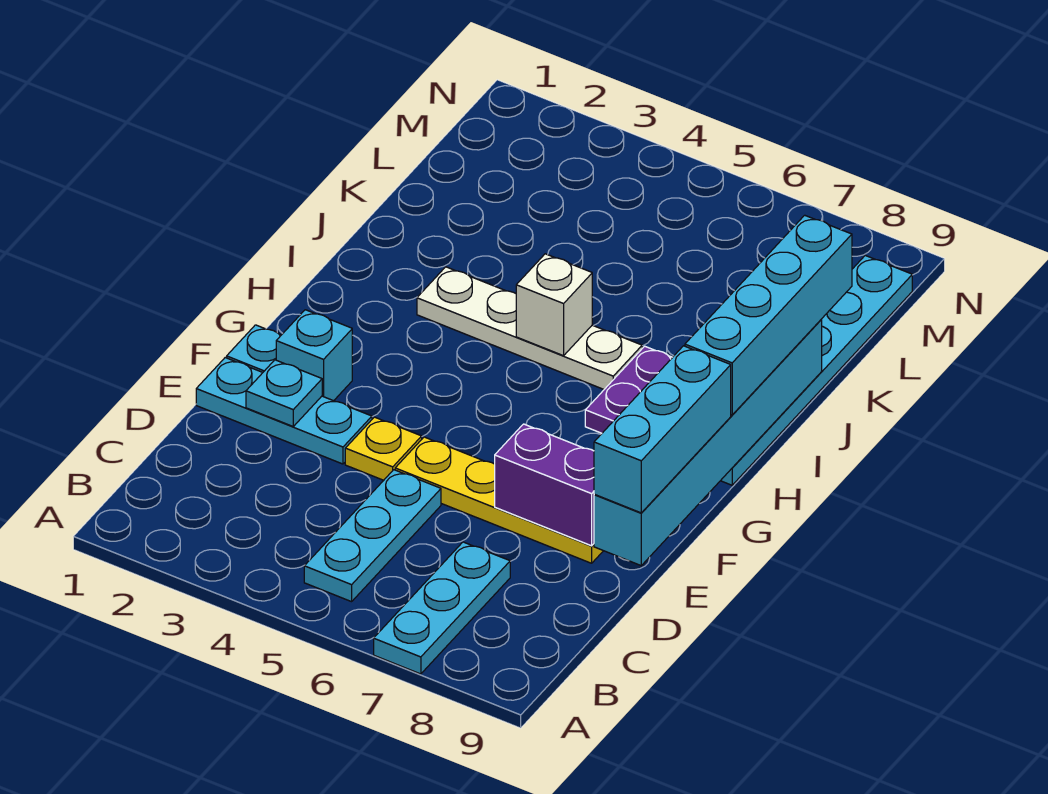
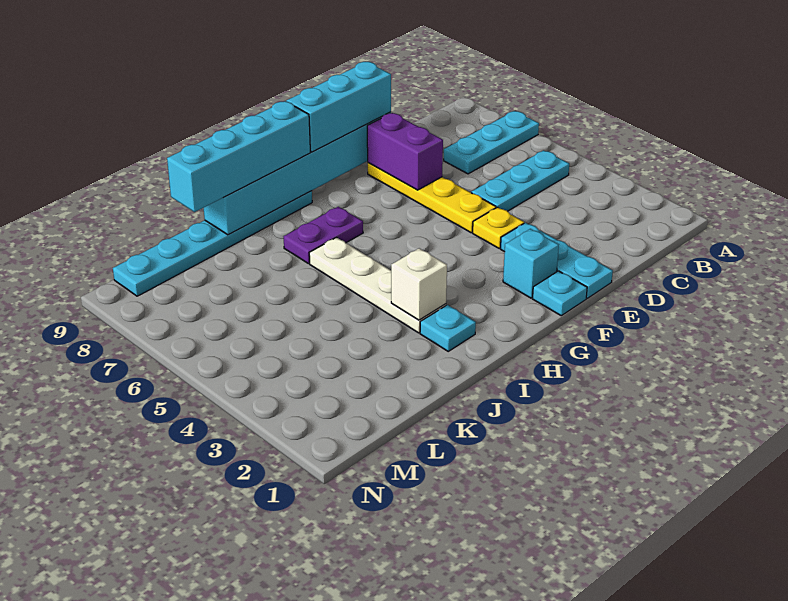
cyan 1x1 plate [246,360,322,426] -> cyan 1x1 plate moved to [420,305,476,351]
white 1x1 brick [516,254,592,356] -> white 1x1 brick moved to [391,248,447,320]

